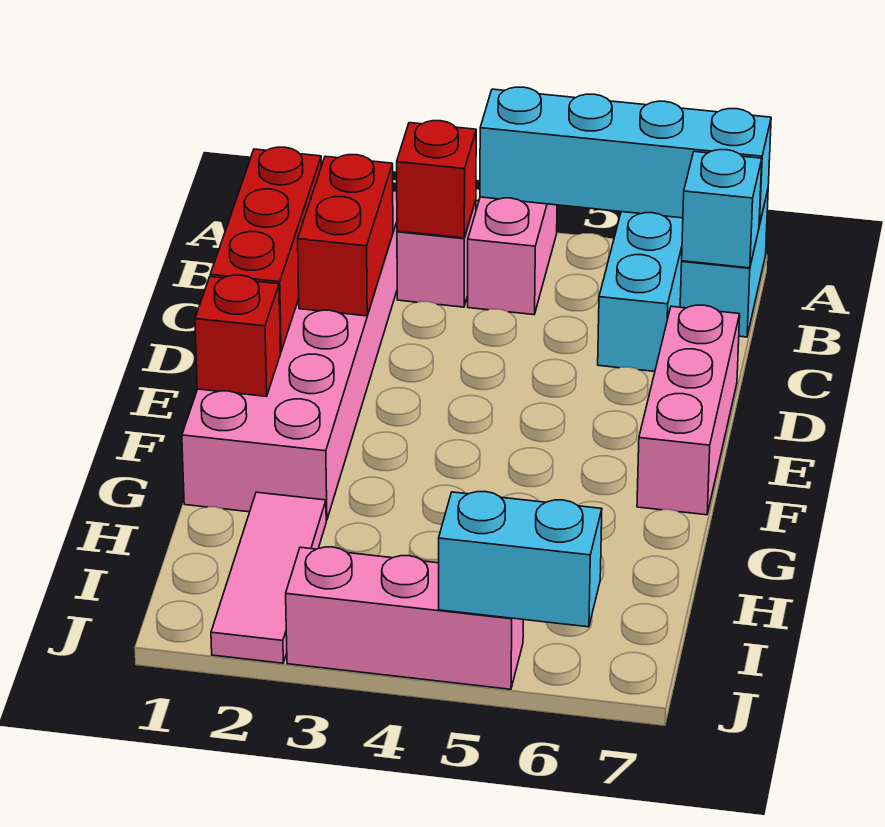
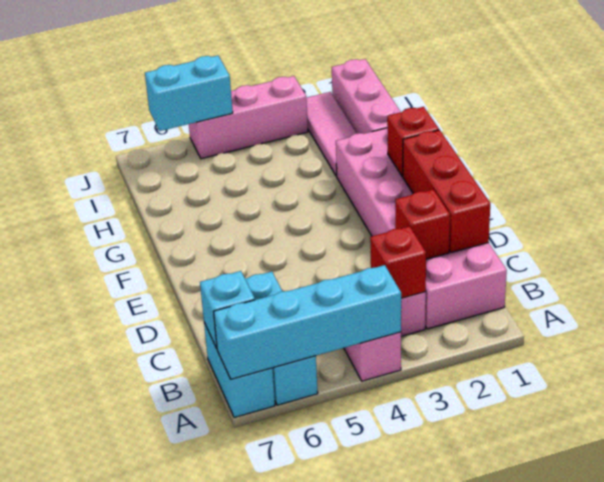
red 1x2 brick [298,155,393,316] -> red 1x1 brick [395,189,450,259]
pink 1x3 brick [637,305,740,515] -> pink 1x3 brick moved to [332,59,401,134]

